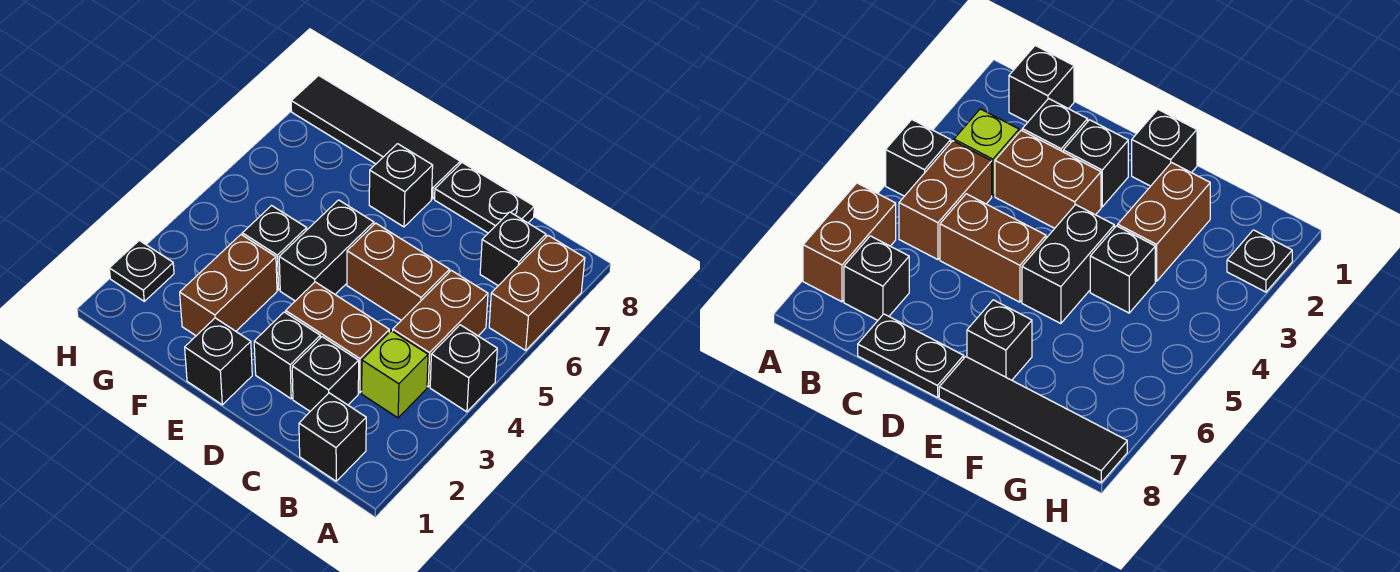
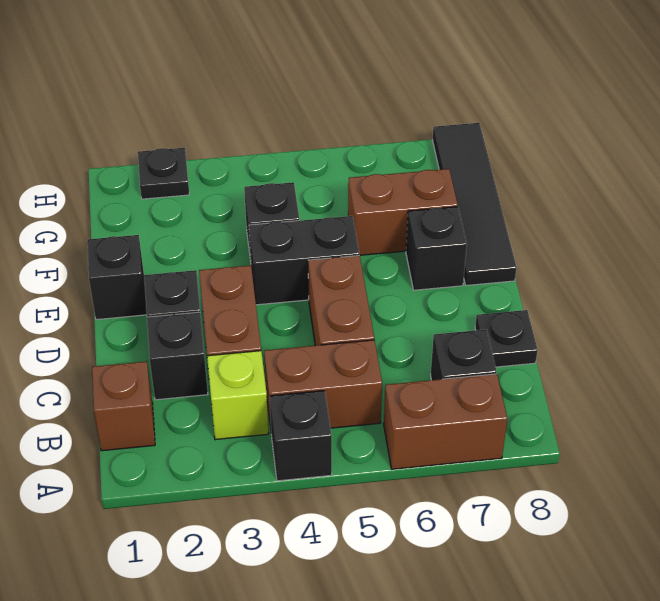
black 1x1 brick [299,393,366,481] -> brown 1x1 brick [92,361,155,451]
black 1x2 plate [435,163,534,233] -> black 1x1 plate [475,310,538,367]
brown 1x2 brick [180,235,277,336] -> brown 1x2 brick moved to [348,169,458,255]

